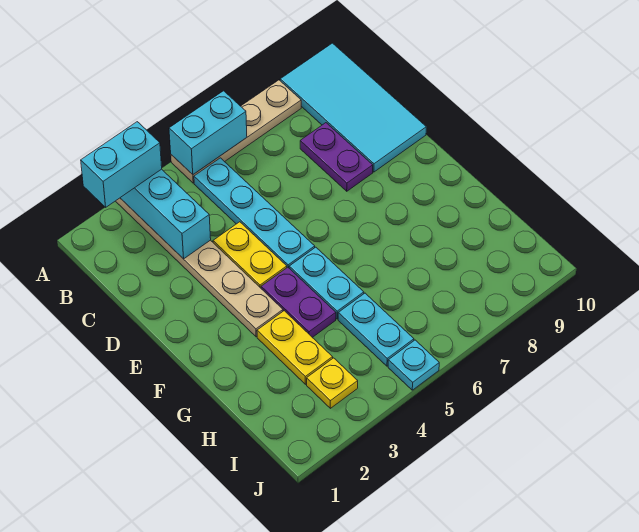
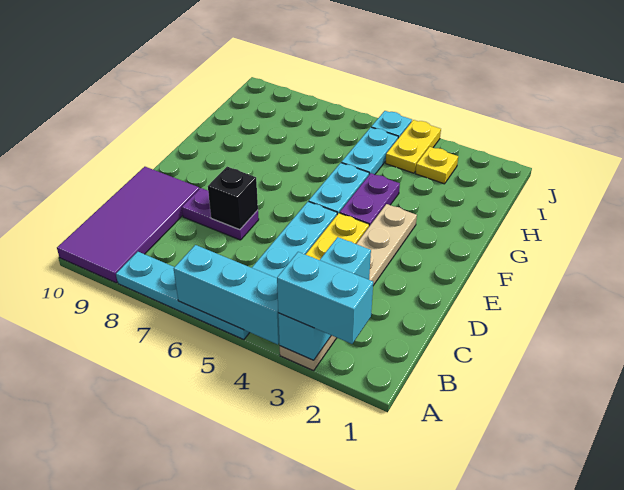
tan 1x4 plate [171,80,301,183] -> cyan 1x4 plate [116,252,250,340]
cyan 1x2 brick [169,91,247,174] -> cyan 1x3 brick [173,245,279,345]
cyan 2x4 tile [280,43,426,172] -> purple 2x4 tile [57,167,199,283]
purple 1x2 plate [300,123,373,191] -> purple 1x2 plate turned to [182,188,259,240]
none -> black 1x1 brick [208,167,258,230]
yellow 1x2 plate [257,311,333,384] -> yellow 1x2 plate moved to [386,120,441,173]

